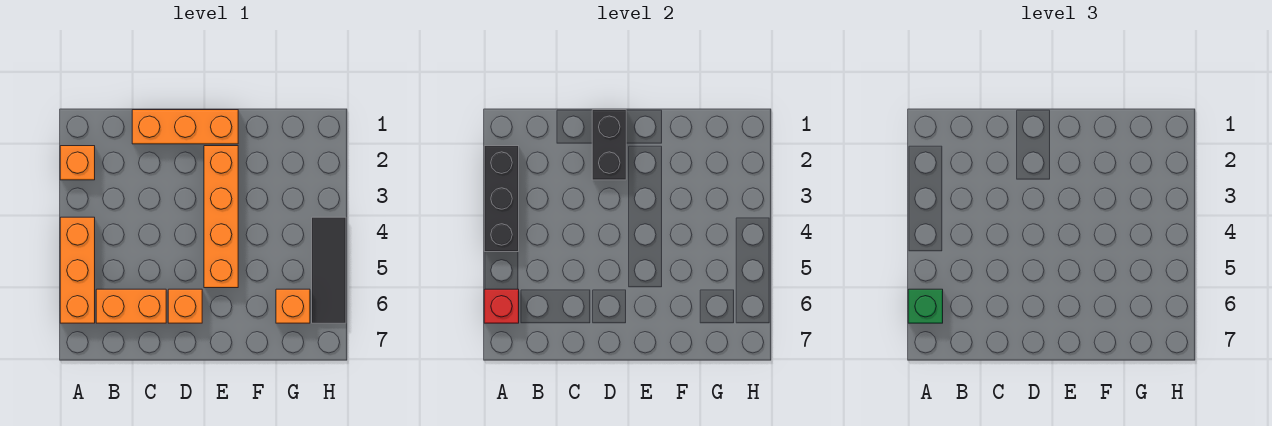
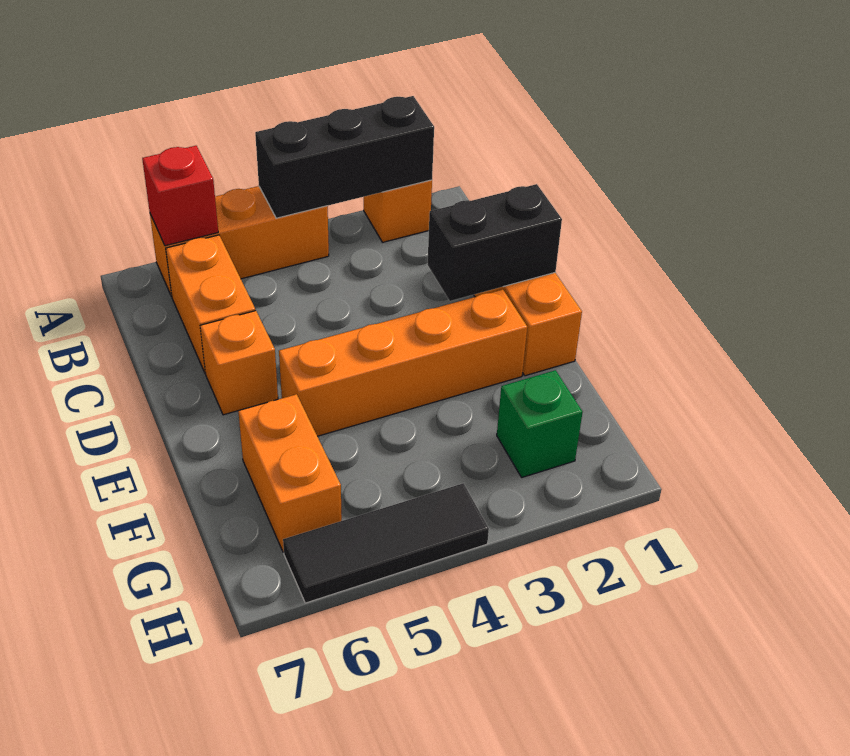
green 1x1 brick [908,289,943,323] -> green 1x1 brick moved to [497,370,583,477]
orange 1x1 brick [276,289,310,323] -> orange 1x2 brick [238,394,342,552]

